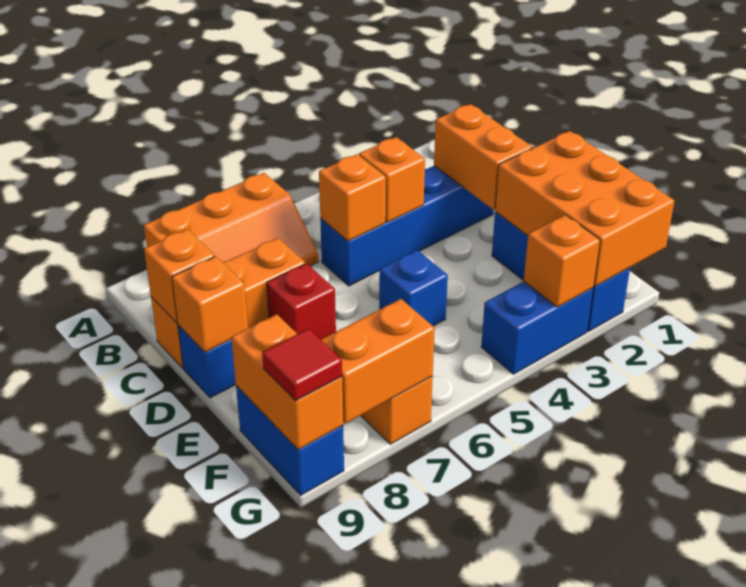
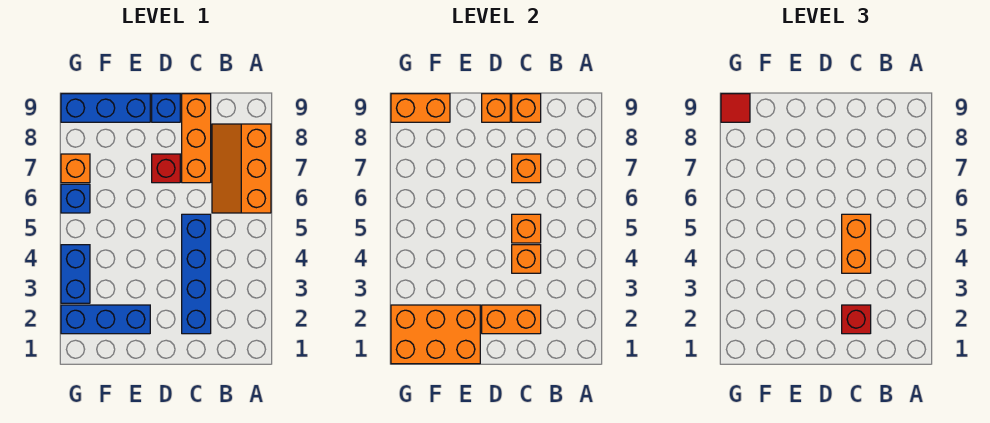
none -> red 1x1 brick [842,305,871,334]
blue 1x1 brick [379,250,448,326] -> blue 1x1 brick moved to [61,184,90,213]
blue 1x2 brick [236,386,344,495] -> blue 1x3 brick [61,94,150,122]
orange 1x1 brick [524,215,600,307] -> orange 1x1 brick moved to [512,154,541,183]
orange 1x2 brick [321,299,435,424] -> orange 1x2 brick moved to [842,214,871,273]

